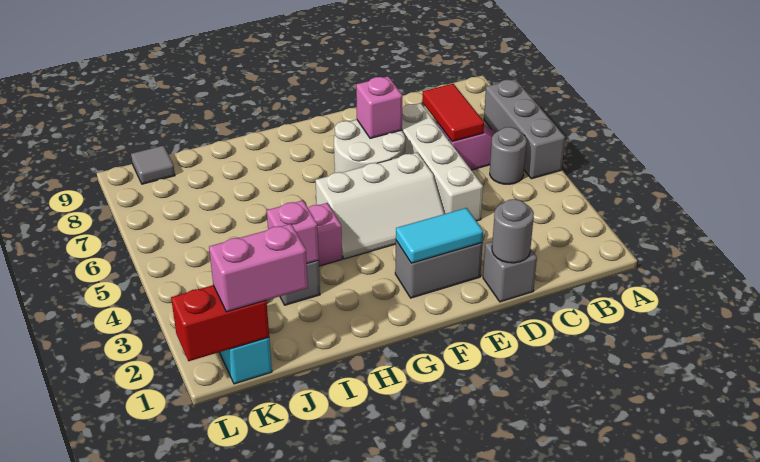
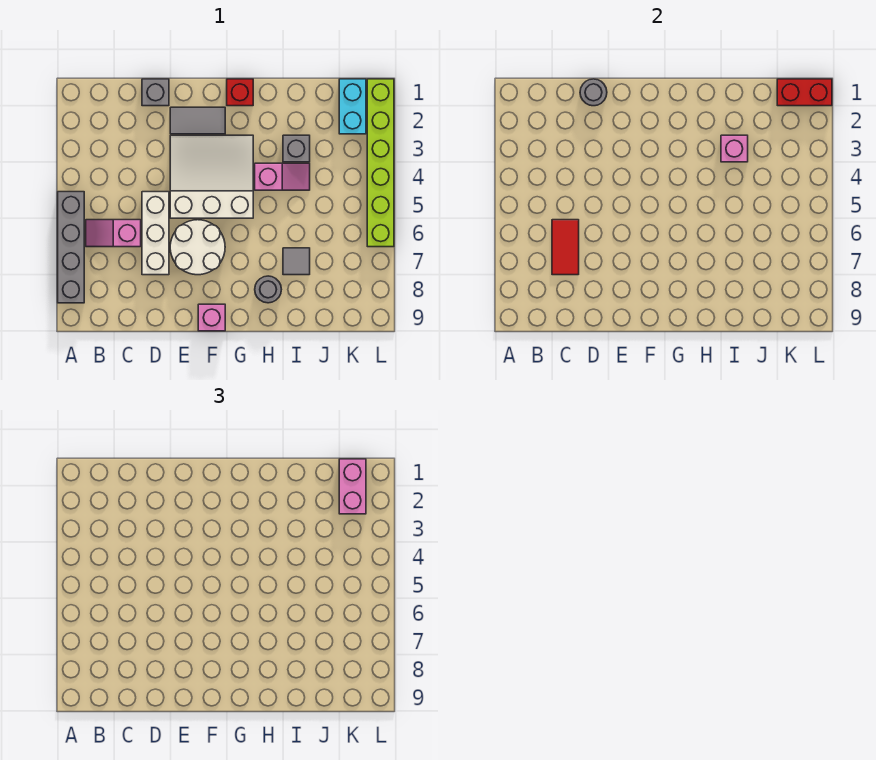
grey 1x3 brick [484,79,565,179] -> grey 1x4 brick [58,192,84,303]
grey 1x1 round brick [490,127,527,184] -> grey 1x1 round brick moved to [255,276,281,303]
white 1x4 brick [402,103,483,221] -> white 1x3 brick [142,192,169,275]
grey 1x2 brick [395,241,483,298] -> grey 1x2 tile [170,107,225,134]
cyan 1x2 tile [396,208,483,263] -> none
white 2x3 slope [315,152,444,259] -> white 3x3 slope [170,135,253,218]
pink 1x1 brick [356,76,402,138] -> pink 1x1 brick moved to [198,304,225,331]
none -> red 1x1 brick [227,79,253,106]
pink 1x2 brick [209,224,308,312] -> pink 1x2 brick turned to [339,459,366,514]
grey 1x1 tile [131,145,175,184] -> grey 1x1 tile moved to [283,248,310,275]
none -> lime 1x6 brick [367,79,394,247]

